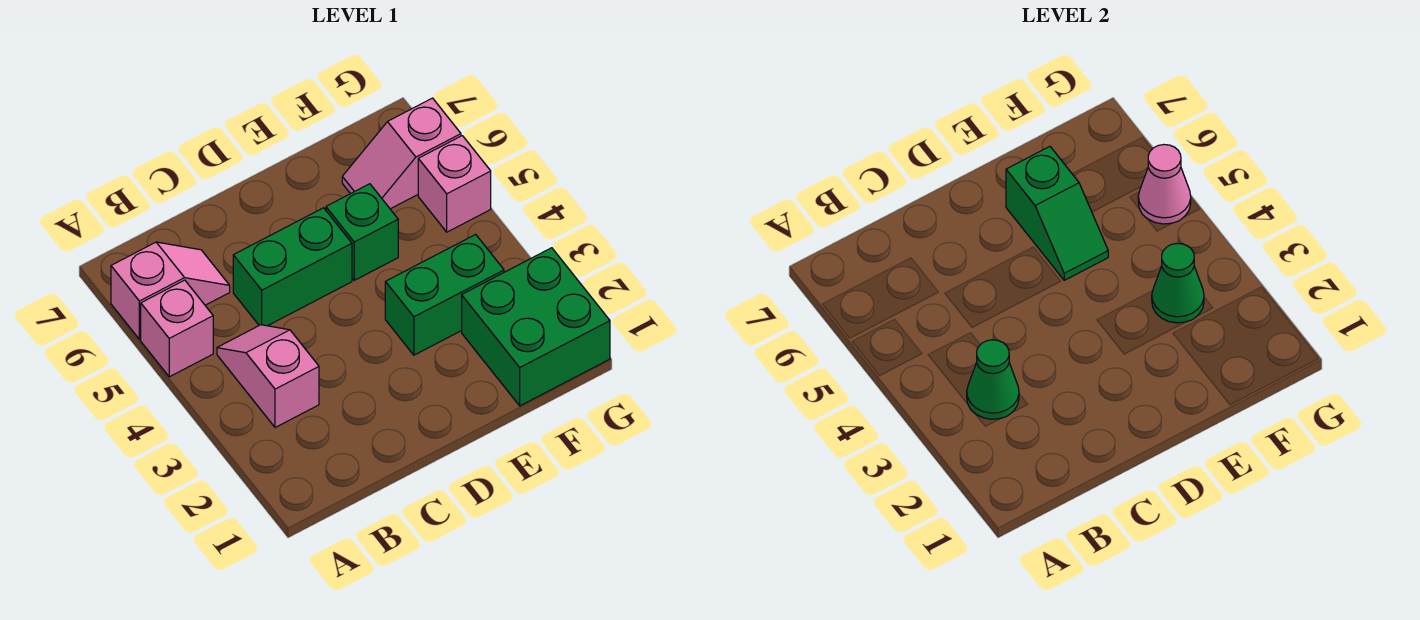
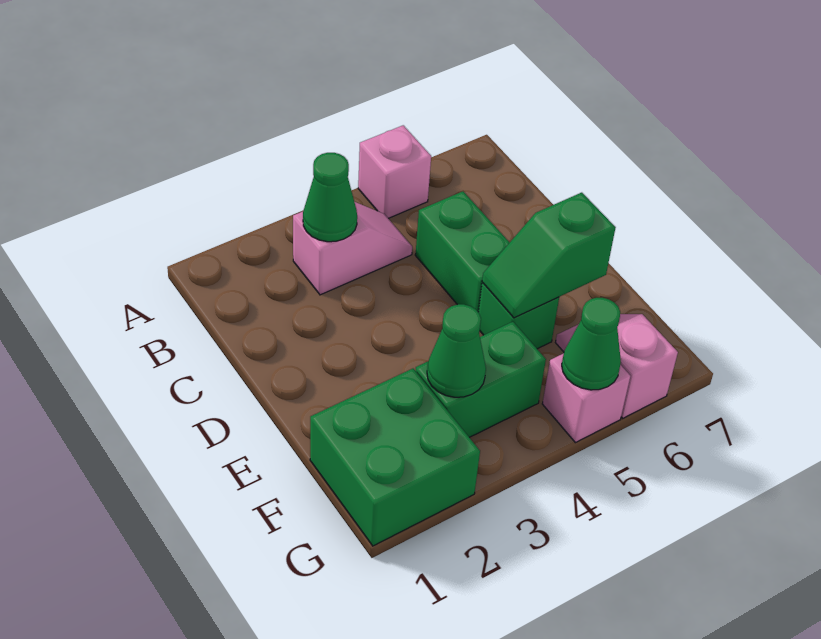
pink 1x2 slope [111,242,230,339] -> none
green 1x2 brick [385,234,504,355] -> green 1x2 brick turned to [415,322,546,437]
pink 1x1 cone [1138,145,1191,224] -> green 1x1 cone [562,298,621,390]

